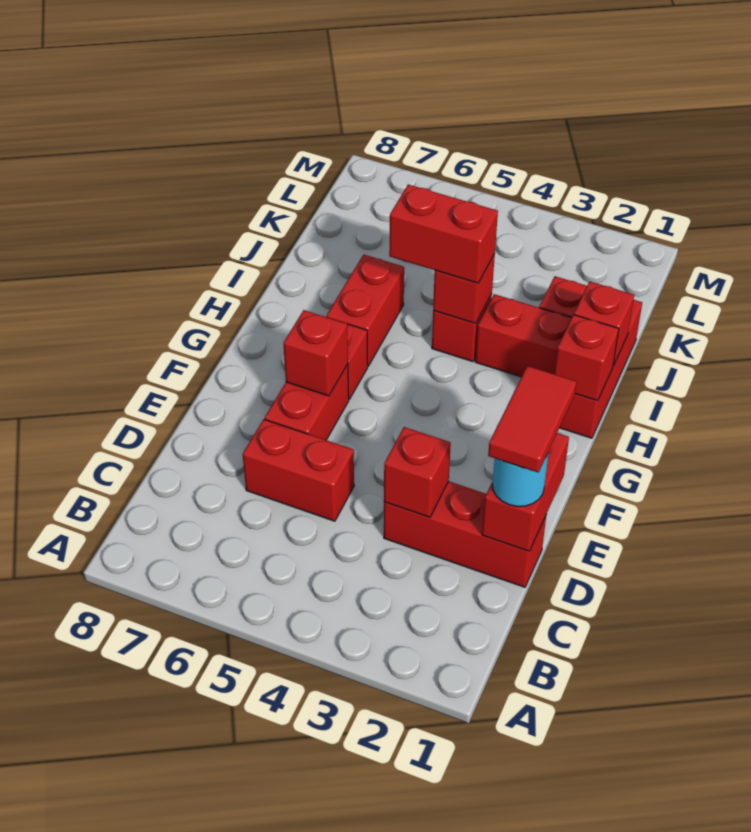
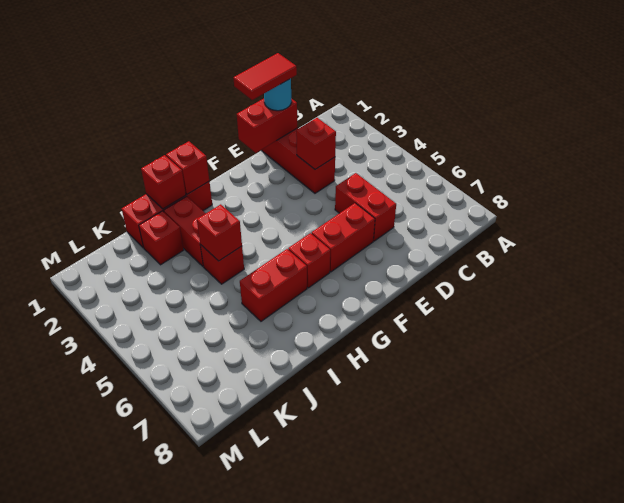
red 1x1 brick [283,310,348,396] -> none
red 1x2 brick [389,185,498,283] -> none

